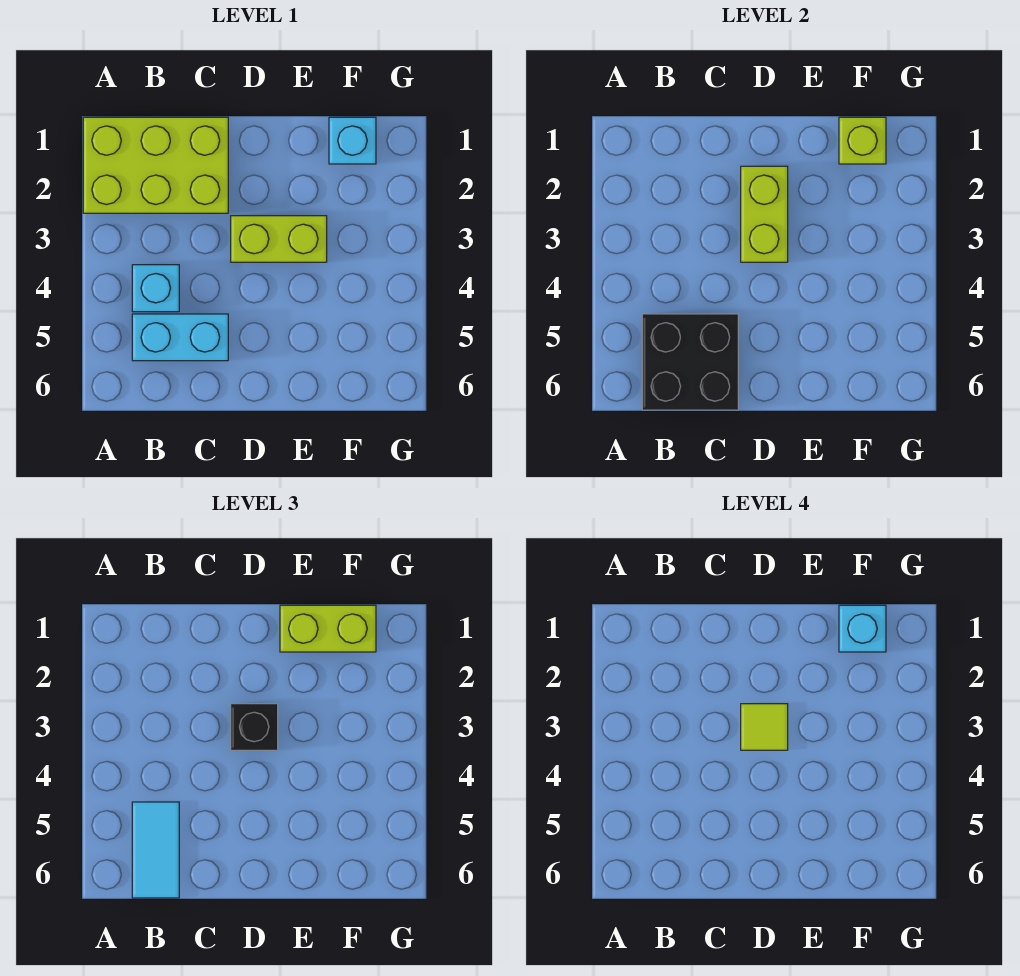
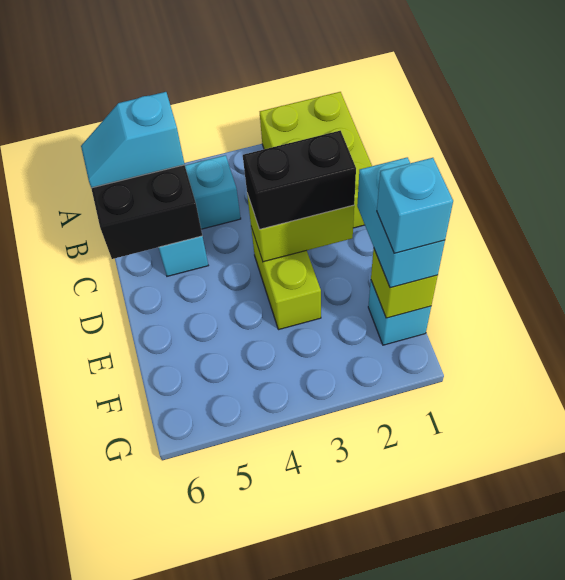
cyan 1x2 tile [132,802,179,898] -> cyan 1x2 slope [81,92,185,188]
black 1x1 brick [231,704,278,750] -> black 1x2 brick [243,131,356,229]
lime 1x1 tile [741,704,788,750] -> none
lime 1x2 brick [280,605,376,652] -> cyan 1x2 brick [357,157,445,288]

